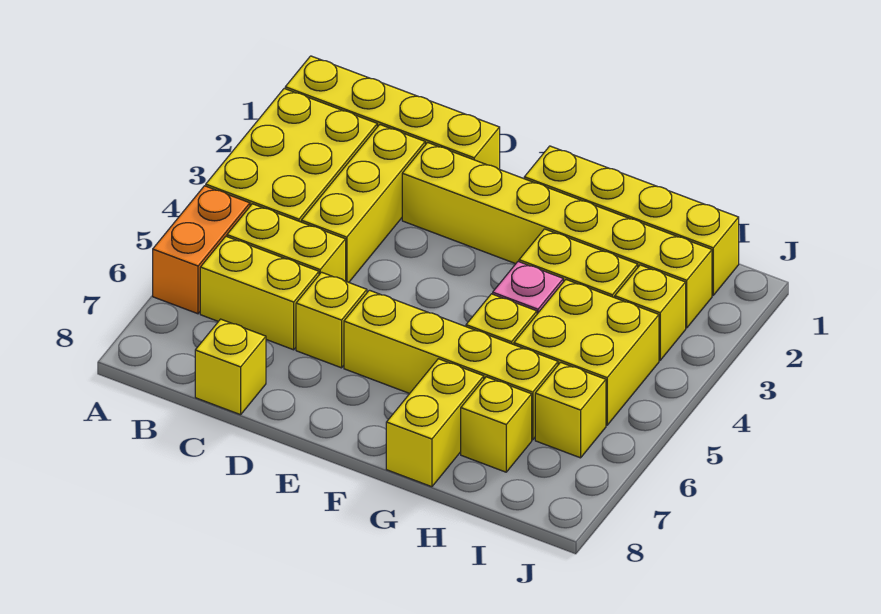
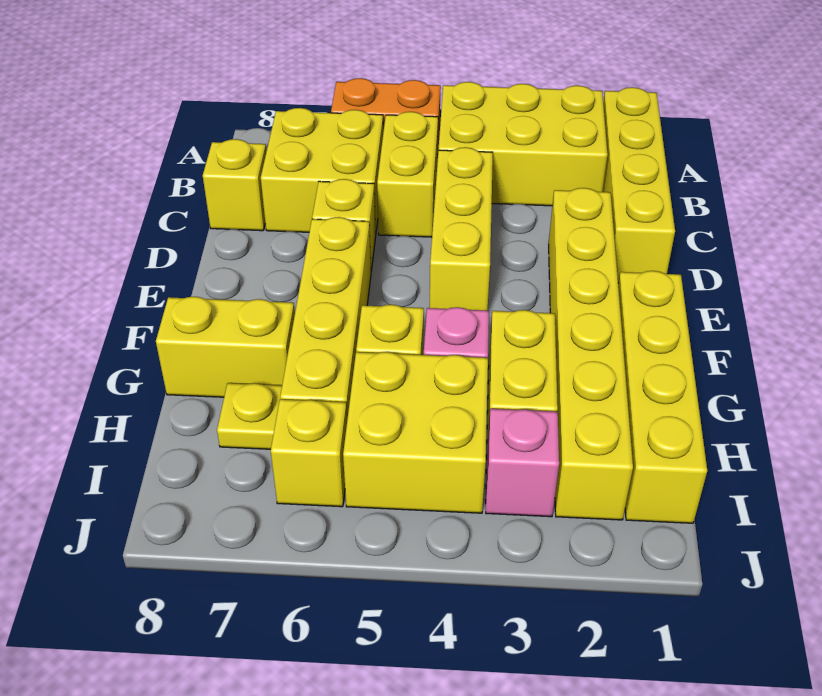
yellow 1x2 brick [200,236,319,350] -> yellow 2x2 brick [261,108,383,232]
yellow 1x3 brick [301,125,425,282] -> yellow 1x3 brick turned to [430,147,493,310]
yellow 1x1 brick [461,377,532,472] -> yellow 1x1 plate [217,383,282,449]
yellow 1x1 brick [615,265,686,360] -> pink 1x1 brick [486,409,559,517]

